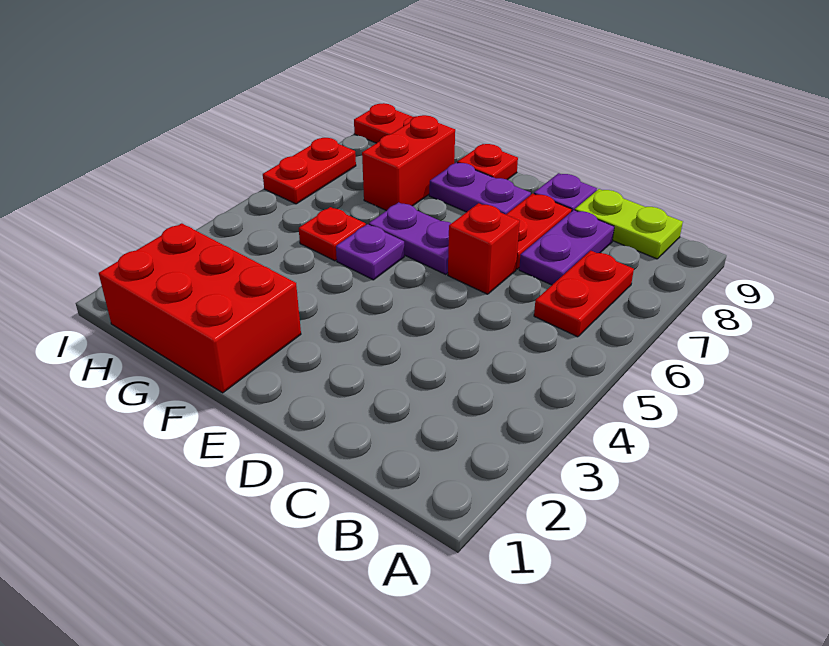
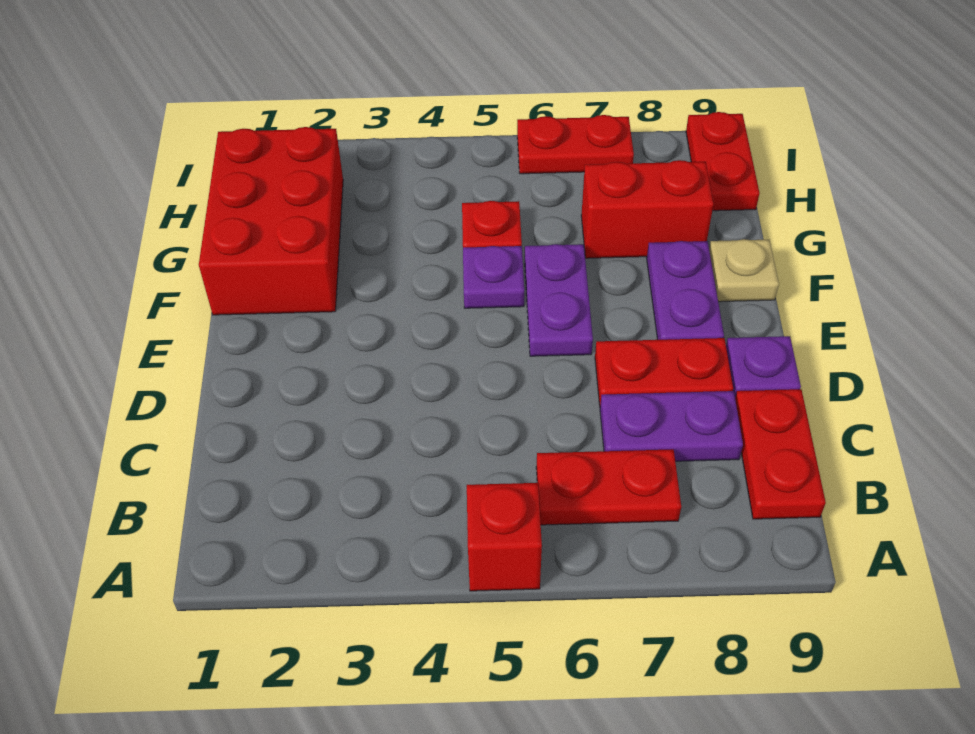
lime 1x2 plate [575,189,683,259] -> red 1x2 plate [735,389,826,519]
red 1x1 brick [448,203,520,294] -> red 1x1 brick moved to [467,483,542,591]
red 1x1 plate [457,144,518,180] -> tan 1x1 plate [709,239,779,302]

